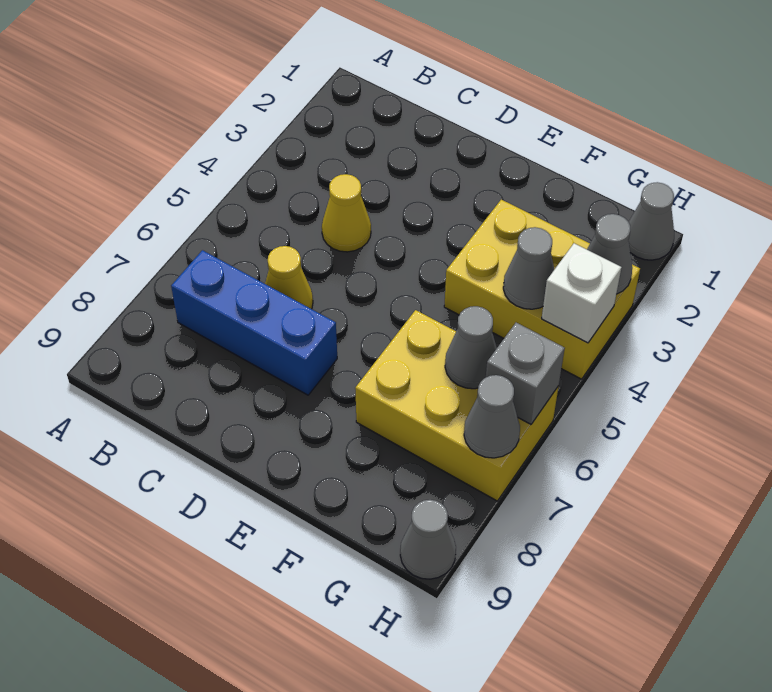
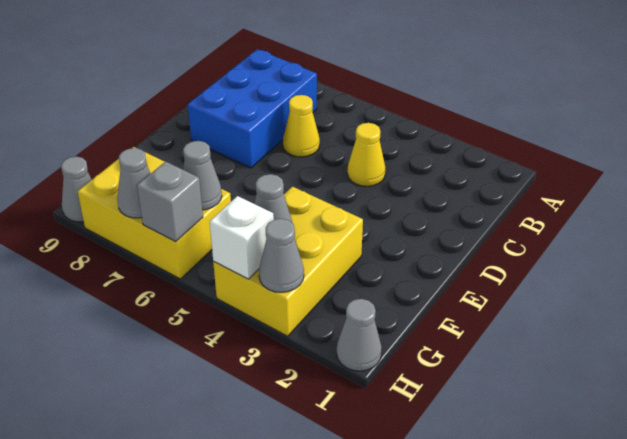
blue 1x3 brick [171,250,337,395] -> blue 2x3 brick [188,49,317,168]
yellow 2x3 brick [355,310,559,501] -> yellow 2x3 brick turned to [78,147,231,279]

